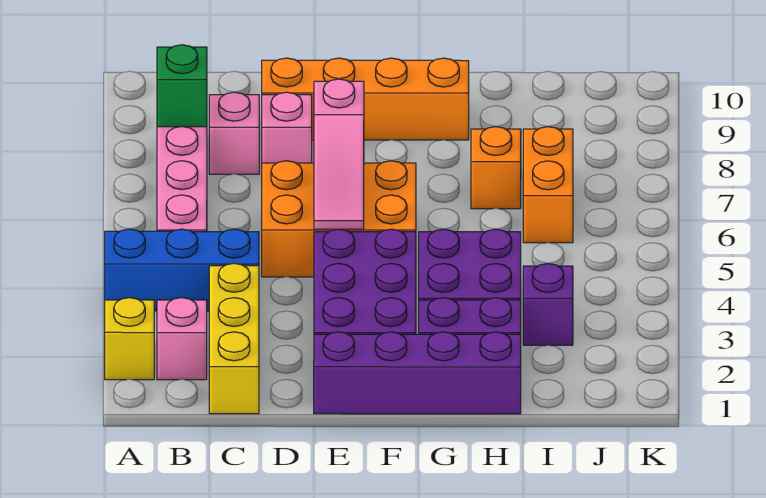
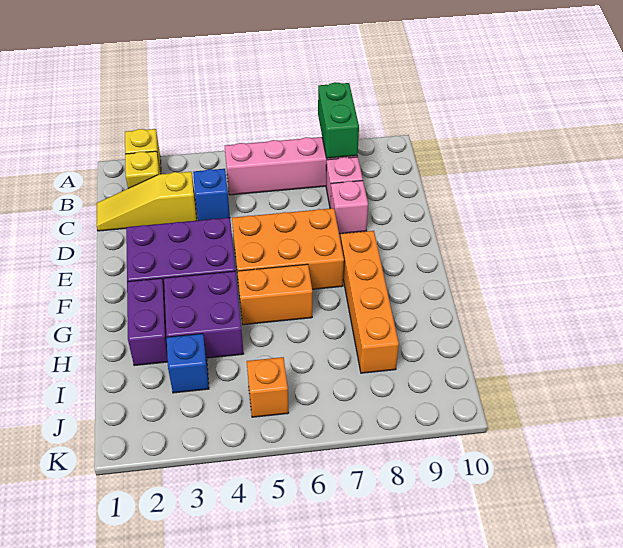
blue 1x3 brick [105,229,259,311] -> blue 1x1 brick [193,169,230,221]
pink 1x1 brick [157,298,207,380] -> yellow 1x1 brick [125,151,161,188]
green 1x1 brick [157,45,207,127] -> green 1x2 brick [318,82,359,158]
yellow 1x3 brick [209,263,259,414] -> yellow 1x3 slope [97,172,197,231]
orange 2x3 brick [262,161,416,277] -> orange 2x3 brick turned to [232,208,344,289]
orange 1x4 brick [262,58,469,140] -> orange 1x4 brick moved to [341,231,399,373]
purple 1x4 brick [314,332,521,414] -> none
pink 1x3 slope [314,79,364,229] -> none
orange 1x1 brick [471,127,521,209] -> orange 1x1 brick moved to [247,357,289,417]
purple 1x1 brick [523,264,573,345] -> blue 1x1 brick [167,334,209,393]
orange 1x2 brick [523,127,573,243] -> orange 1x2 brick moved to [237,264,312,325]

